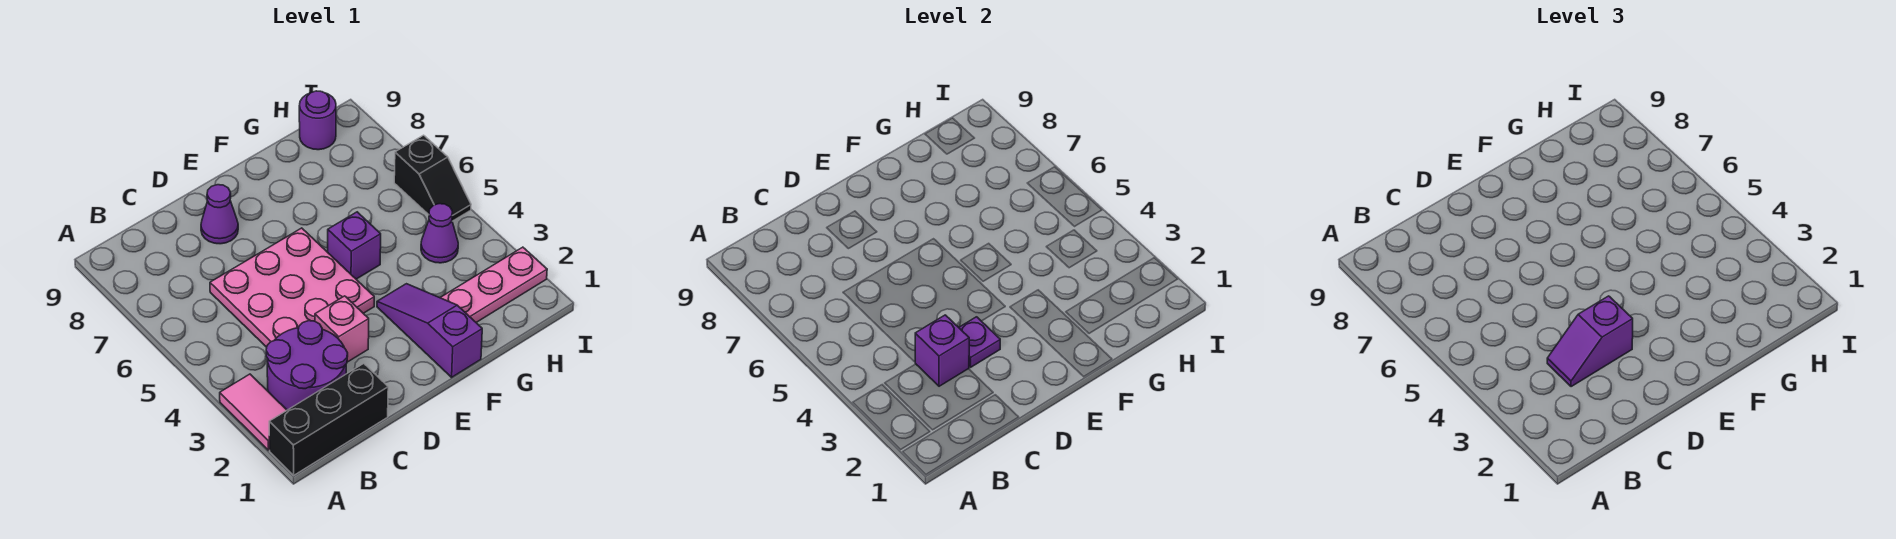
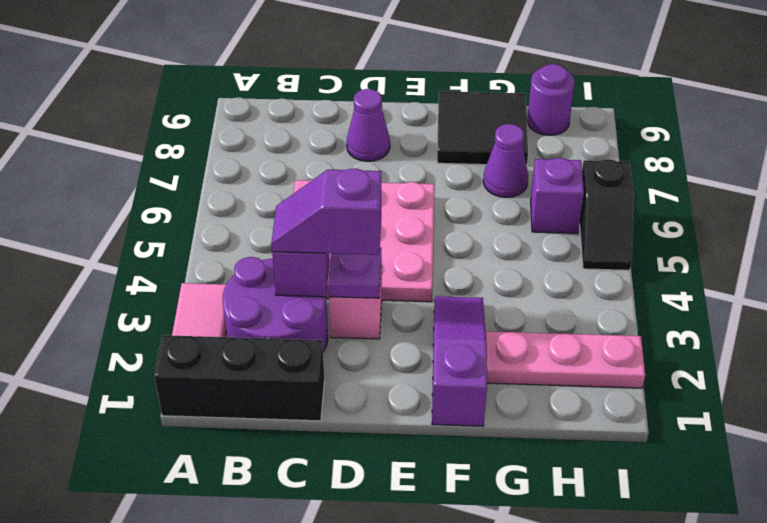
purple 1x1 brick [328,212,381,279] -> purple 1x1 brick moved to [531,158,584,233]
none -> black 2x2 tile [437,91,528,166]
purple 1x1 cone [421,204,458,263] -> purple 1x1 cone moved to [483,124,528,197]

